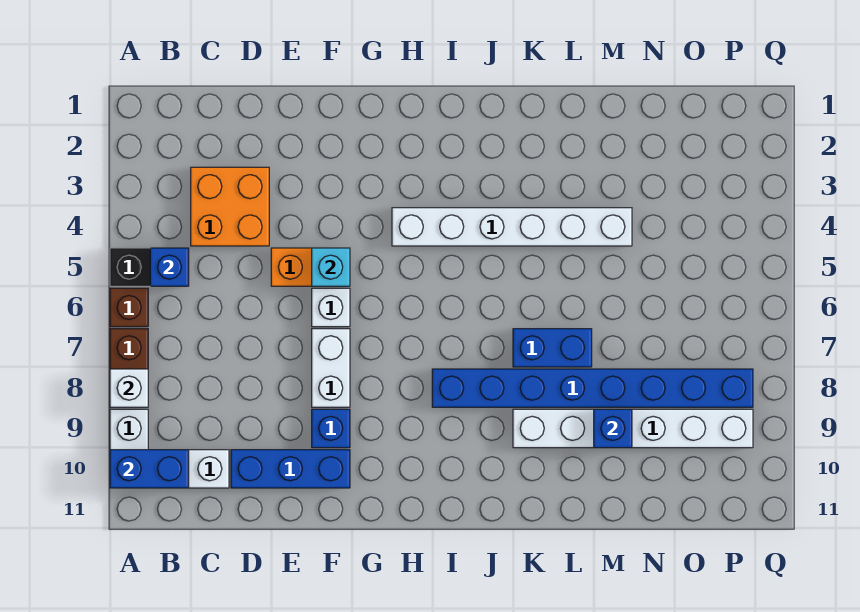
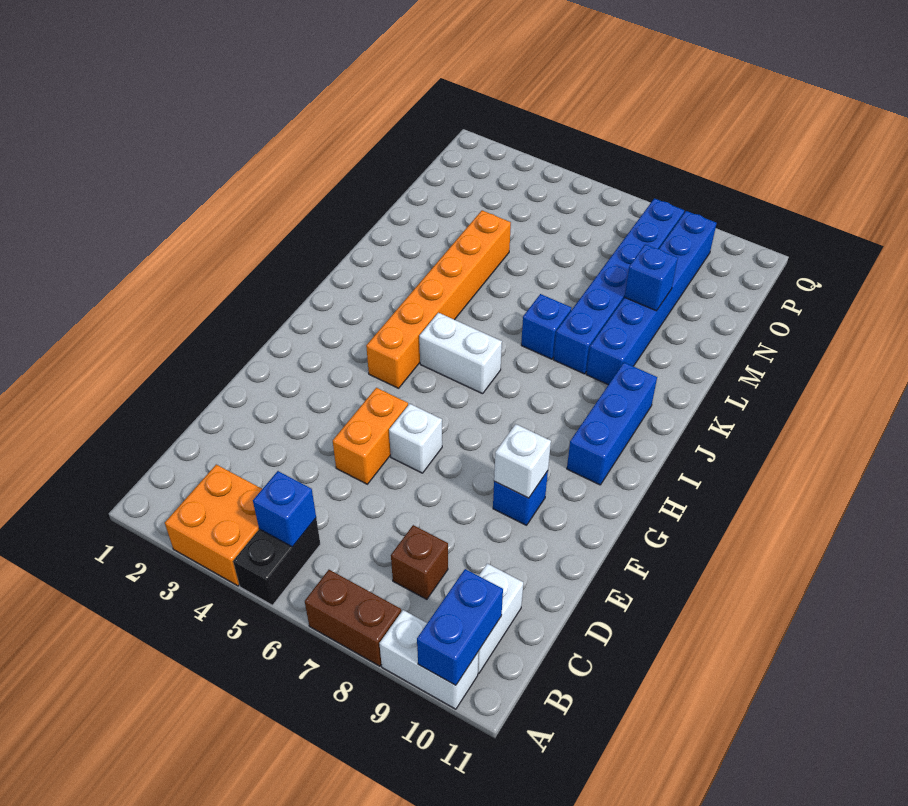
brown 1x1 brick [110,288,148,327] -> brown 1x1 brick moved to [391,525,448,599]
white 1x1 brick [110,369,148,407] -> white 1x1 brick moved to [494,424,551,498]
orange 2x2 brick [191,167,269,246] -> orange 2x2 brick moved to [165,465,262,586]
blue 1x3 brick [231,450,350,488] -> blue 1x3 brick moved to [567,363,657,485]
cyan 1x1 brick [312,248,350,286] -> none
white 1x2 brick [312,329,350,407] -> white 1x2 brick moved to [419,313,502,394]
white 1x6 brick [392,208,632,246] -> orange 1x6 brick [366,210,511,388]
blue 1x8 brick [432,369,753,407] -> blue 1x6 brick [554,198,684,374]
blue 1x2 brick [513,329,592,367] -> blue 1x1 brick [521,294,571,359]
white 1x6 brick [513,409,753,448] -> blue 1x6 brick [586,211,716,385]

